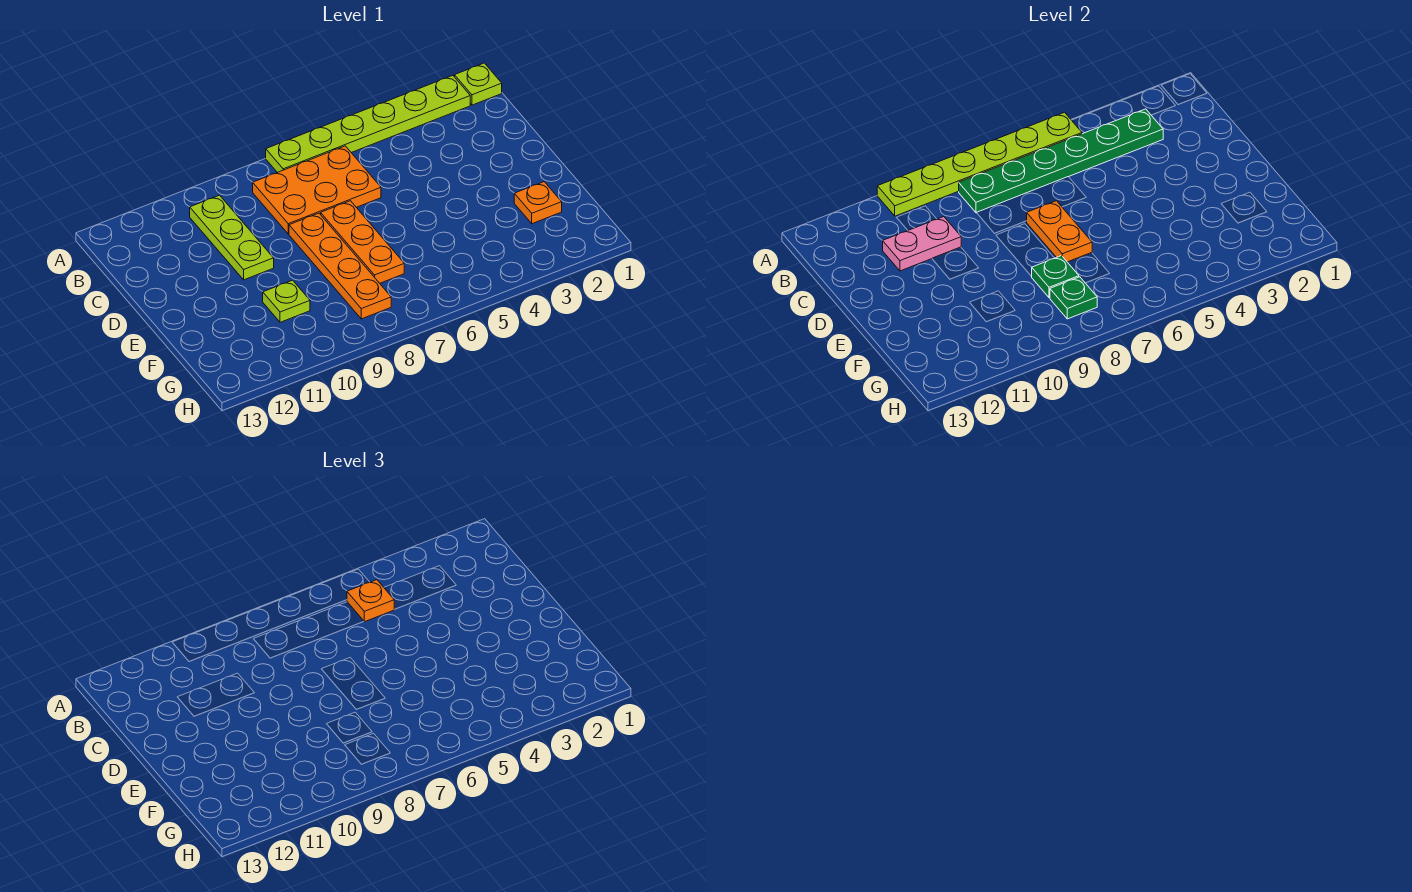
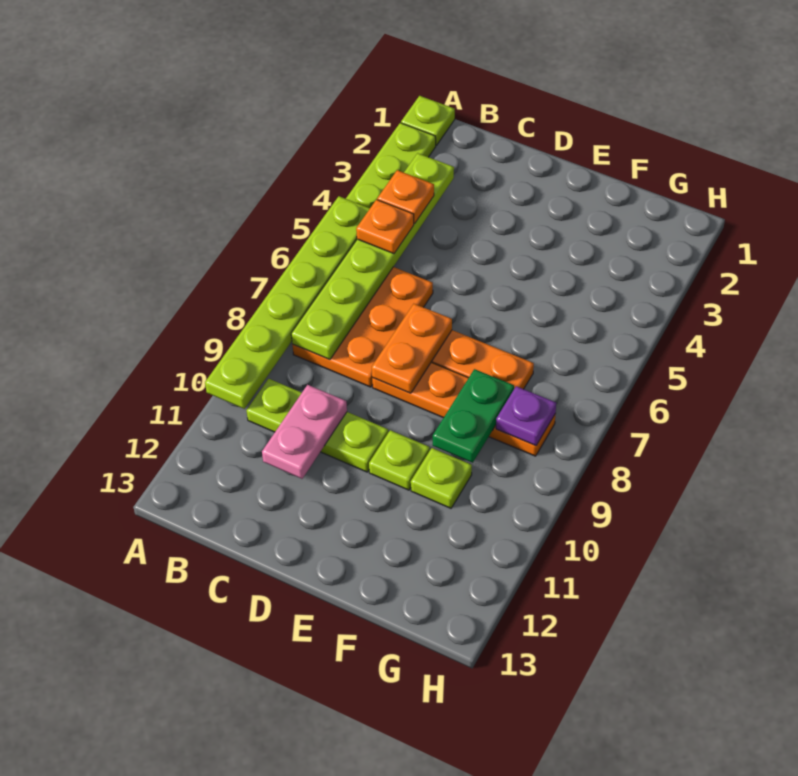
green 1x6 plate [959,109,1163,213] -> lime 1x6 plate [291,153,454,360]
orange 1x2 plate [1027,201,1092,262] -> orange 1x2 plate turned to [372,304,452,393]
none -> lime 1x1 plate [369,430,430,490]
orange 1x1 plate [514,182,562,224] -> orange 1x1 plate moved to [377,170,434,223]
green 1x1 plate [1031,256,1079,298] -> green 1x2 plate [433,369,514,463]
green 1x1 plate [1050,277,1097,319] -> purple 1x1 plate [496,386,556,446]

